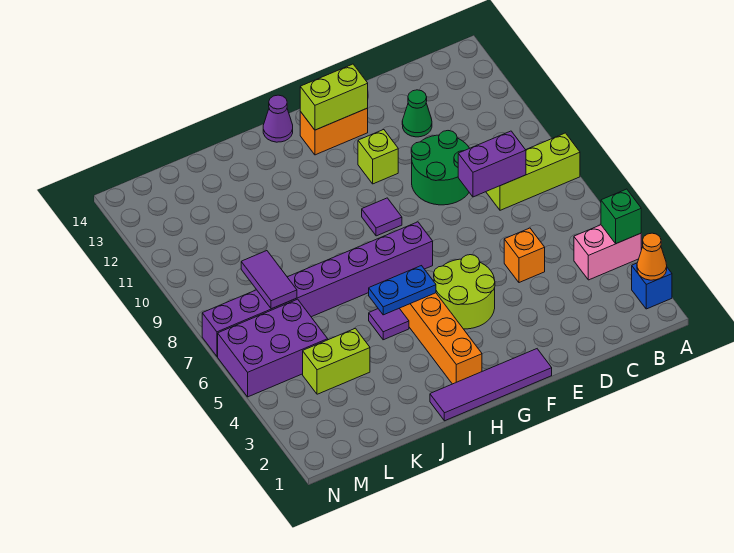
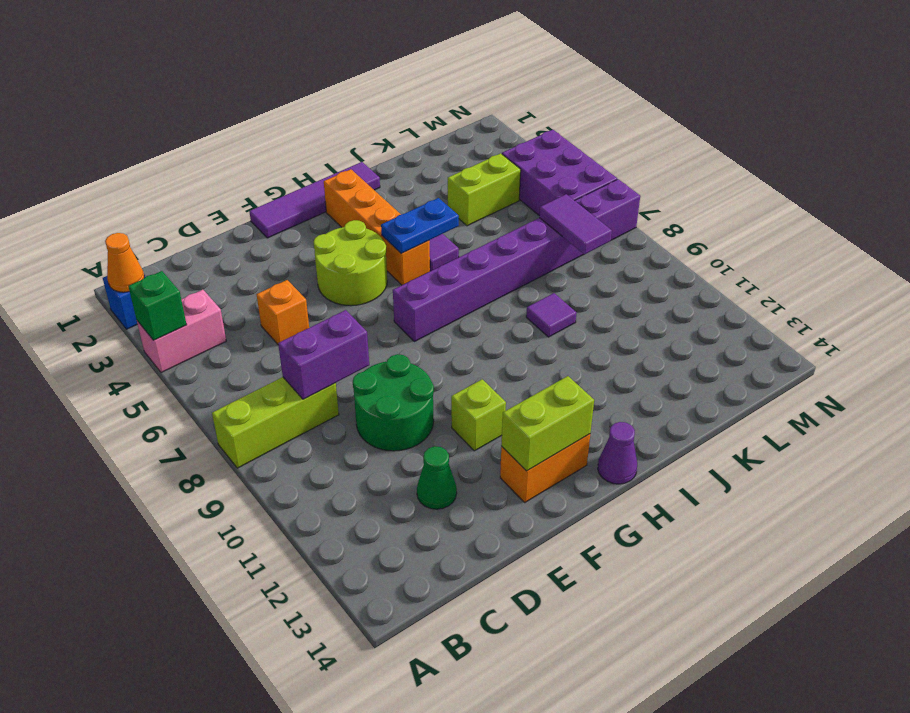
purple 1x1 tile [362,198,402,236] -> purple 1x1 tile moved to [526,293,576,337]
purple 2x3 brick [218,299,328,397] -> purple 2x3 brick turned to [502,130,617,215]

